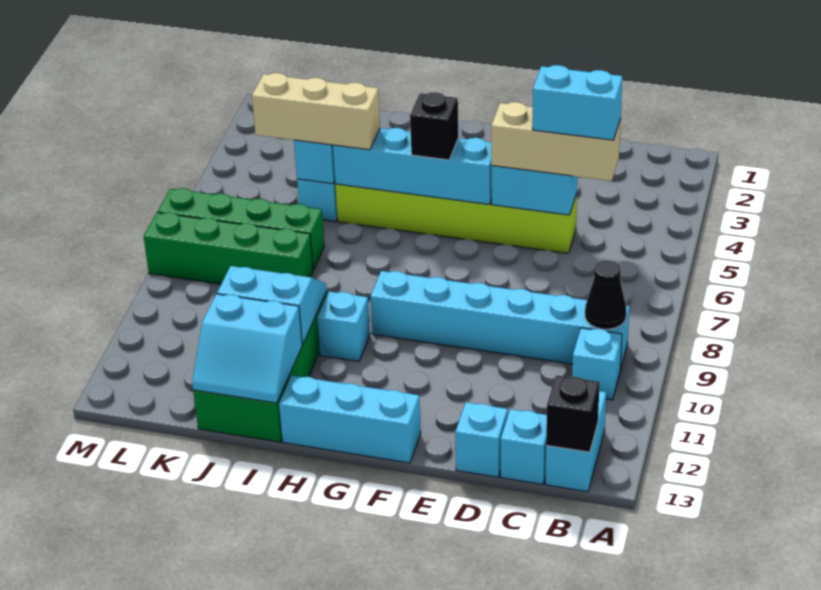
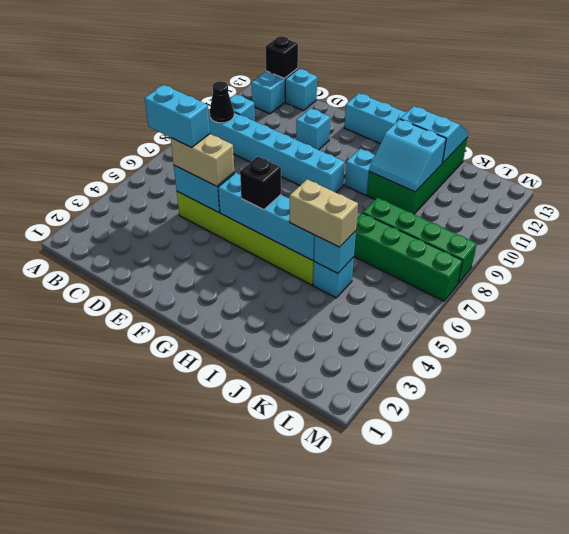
tan 1x3 brick [491,102,621,181] -> tan 1x2 brick [171,134,234,186]
cyan 1x1 brick [455,402,508,477] -> cyan 1x1 brick moved to [296,108,330,150]
tan 1x3 brick [252,73,380,150] -> tan 1x2 brick [290,179,358,247]

